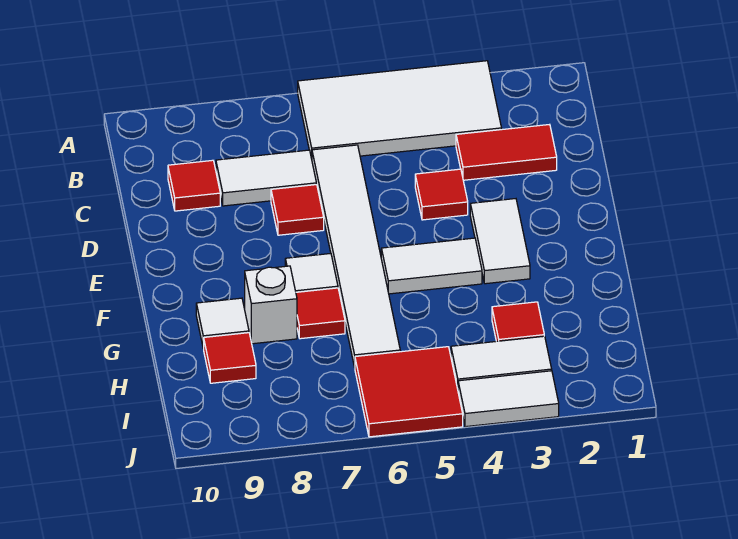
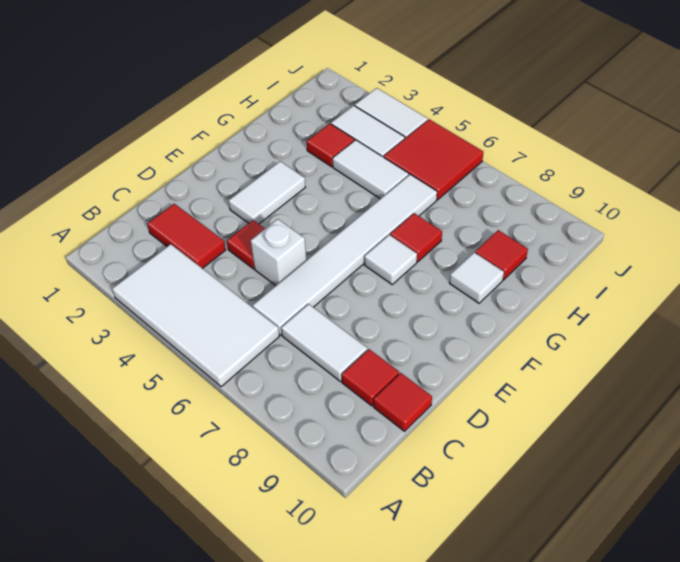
red 1x1 tile [271,185,324,235] -> red 1x1 tile moved to [374,373,432,431]
white 1x2 tile [381,238,482,294] -> white 1x2 tile moved to [333,140,409,199]
white 1x1 brick [245,266,297,344] -> white 1x1 brick moved to [251,219,306,286]

